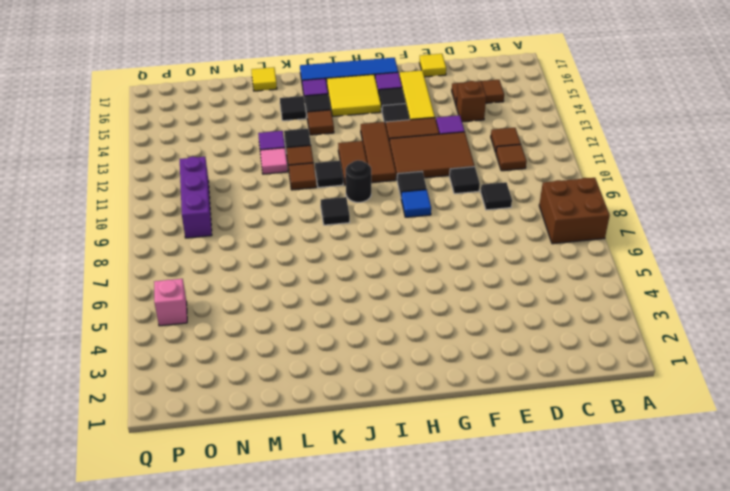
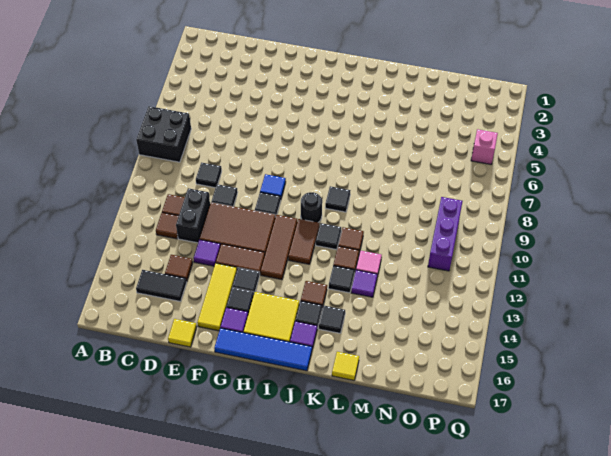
brown 2x2 brick [539,178,610,244] -> black 2x2 brick [136,106,191,162]
brown 1x2 tile [452,80,504,104] -> black 1x2 tile [136,270,187,301]
none -> black 1x2 brick [176,188,210,243]
brown 1x1 brick [456,81,486,122] -> brown 1x1 tile [165,255,193,282]

